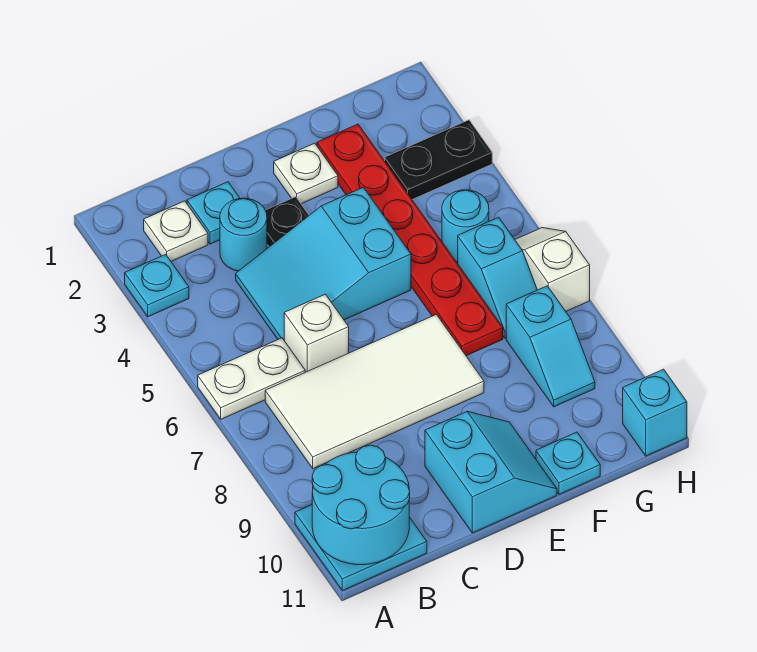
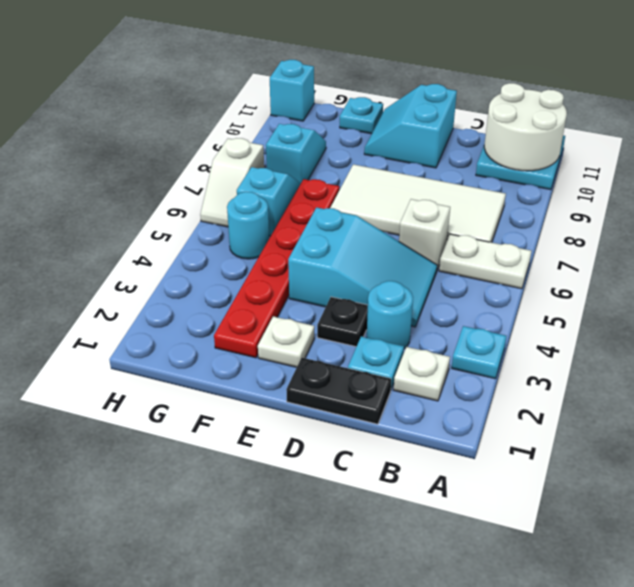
cyan 2x2 round brick [312,445,410,565] -> white 2x2 round brick [484,83,567,171]
black 1x2 plate [385,120,492,200] -> black 1x2 plate moved to [286,358,391,424]

